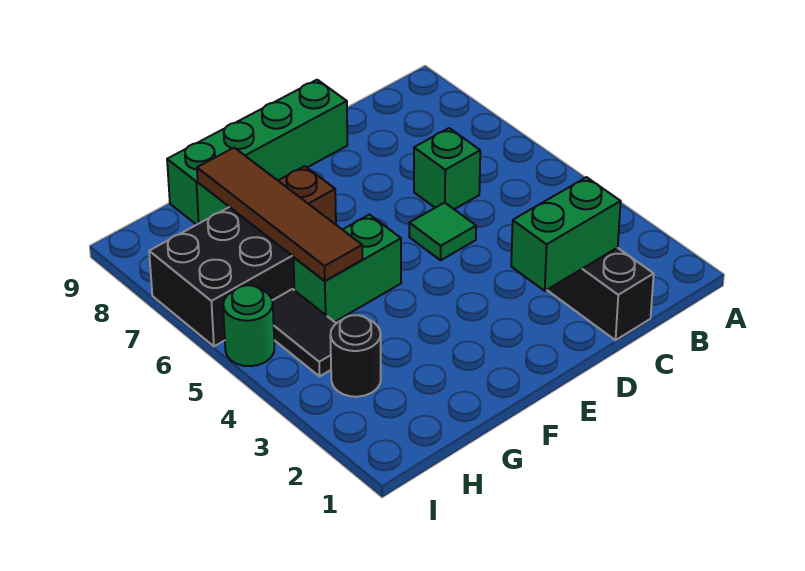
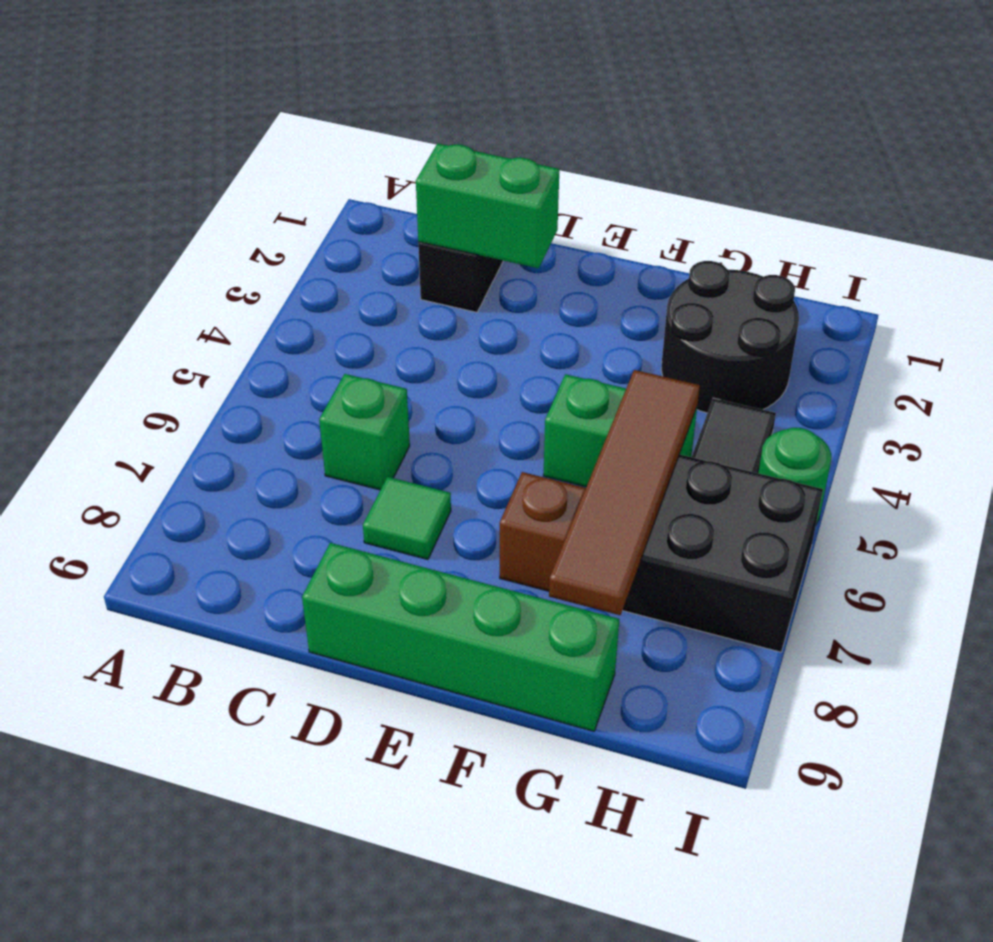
green 1x1 tile [409,203,476,260] -> green 1x1 tile moved to [363,477,451,560]
black 1x1 round brick [330,315,381,397] -> black 2x2 round brick [661,261,799,413]

